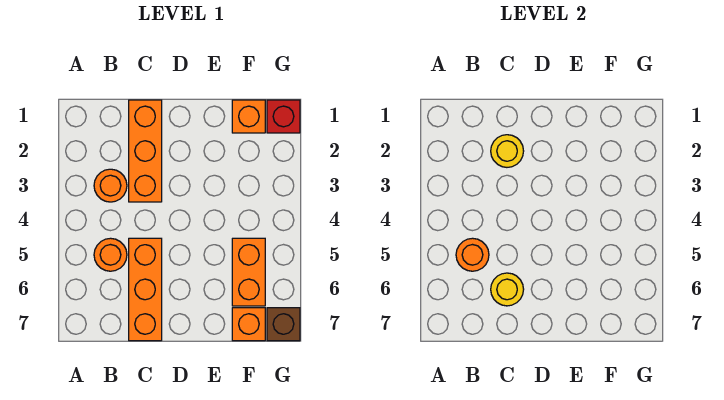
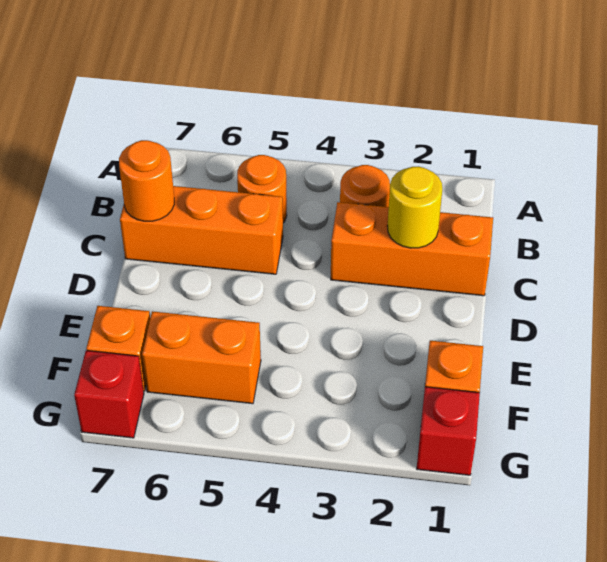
orange 1x1 round brick [456,238,489,271] -> orange 1x1 round brick moved to [119,140,174,221]
yellow 1x1 round brick [491,273,524,306] -> none
brown 1x1 brick [267,308,300,341] -> red 1x1 brick [74,350,144,438]

